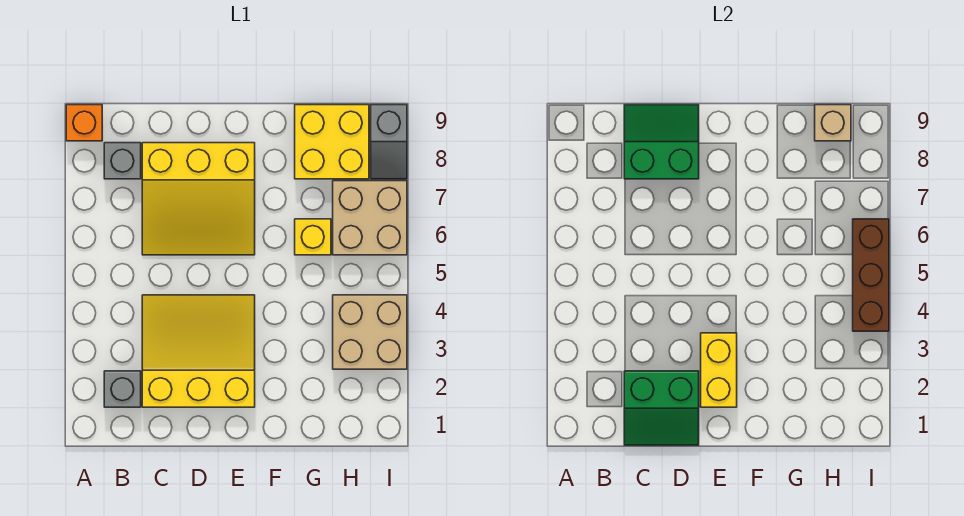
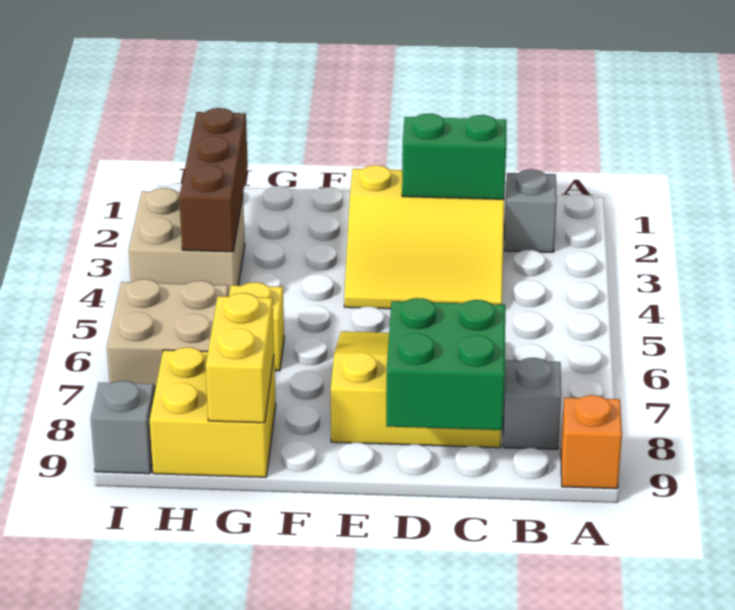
green 2x2 slope [624,105,699,179] -> green 2x2 brick [386,298,505,430]
yellow 1x2 brick [701,333,737,407] -> yellow 1x2 brick moved to [206,293,274,423]
tan 1x1 brick [815,105,851,141] -> none
brown 1x3 brick [853,219,889,331] -> brown 1x3 brick moved to [179,108,248,252]

